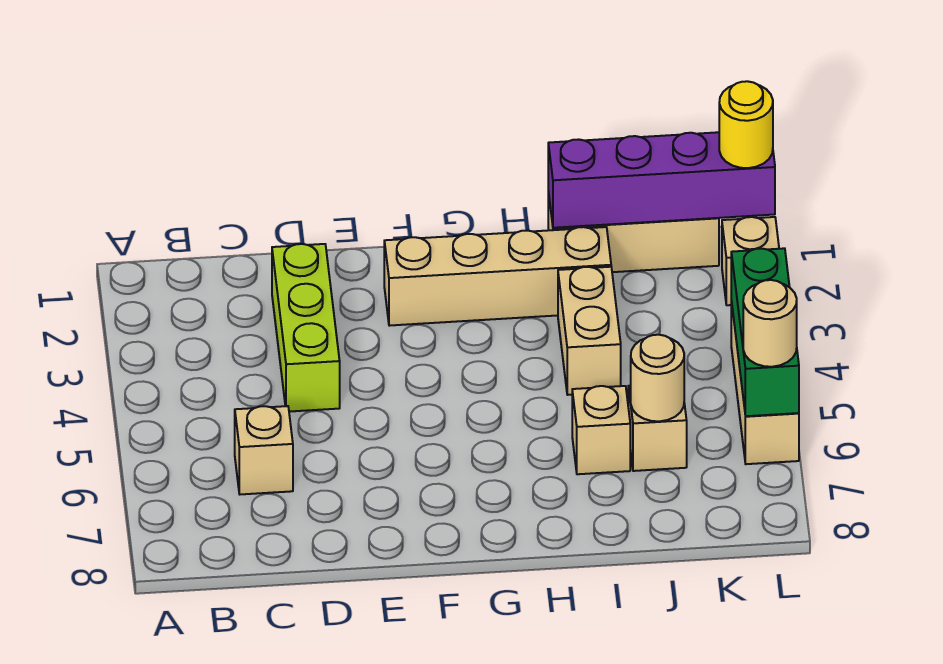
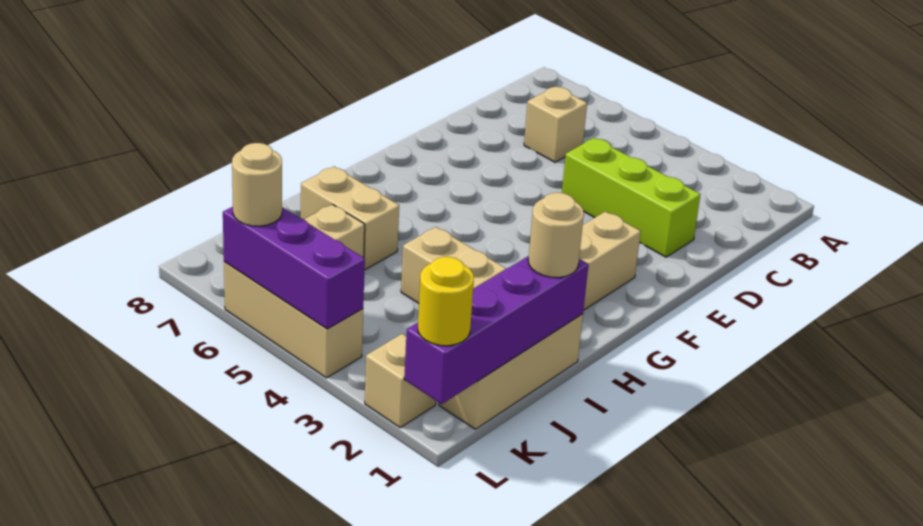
tan 1x1 brick [572,386,630,474] -> tan 1x2 brick [301,167,399,270]
tan 1x1 round brick [631,335,684,421] -> tan 1x1 round brick moved to [528,193,584,278]
green 1x3 brick [731,248,799,416] -> purple 1x3 brick [223,207,365,329]

